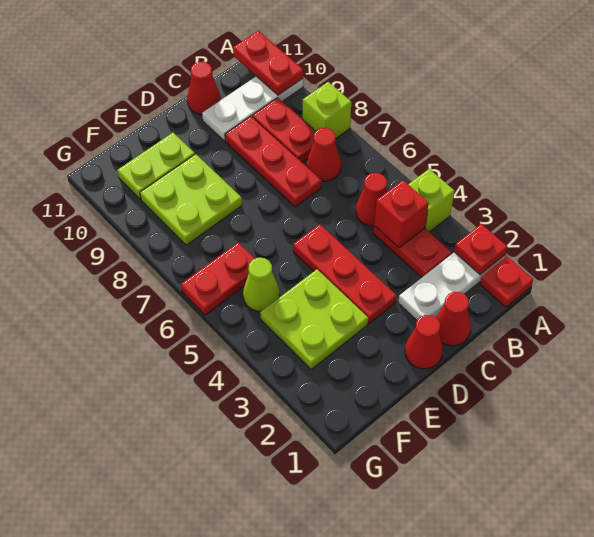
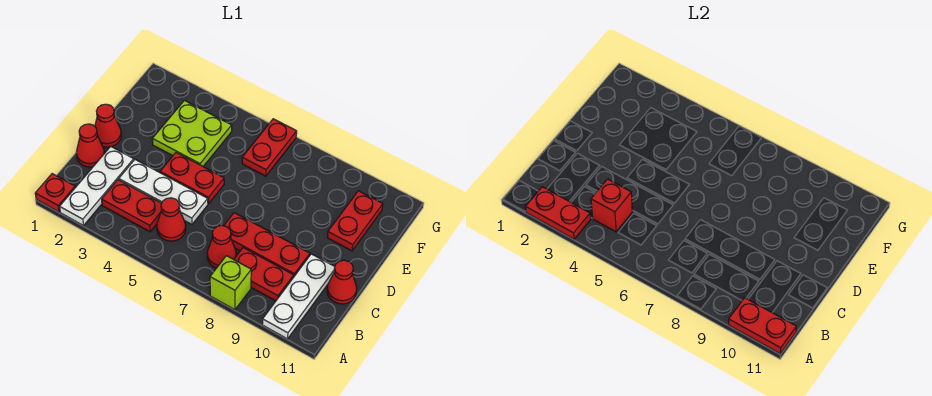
red 1x1 plate [454,224,507,275] -> red 1x2 plate [526,187,591,239]
lime 1x1 brick [408,169,454,232] -> none
none -> white 1x3 plate [119,160,208,224]
red 1x3 plate [293,224,397,324] -> red 1x2 plate [160,153,224,204]
lime 2x2 plate [140,154,242,245] -> none
lime 1x2 plate [117,133,195,199] -> red 1x2 plate [327,191,383,251]
lime 1x1 cone [243,258,280,312] -> none

